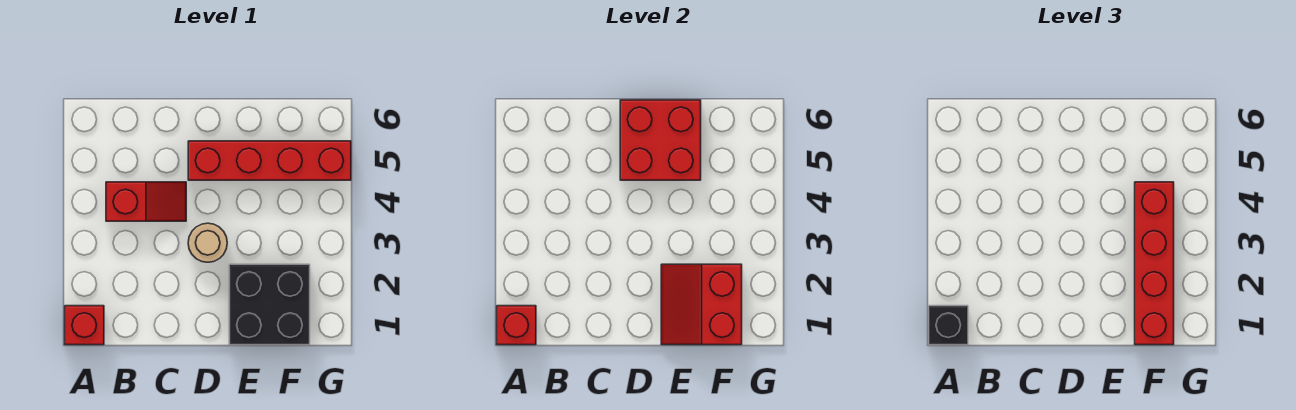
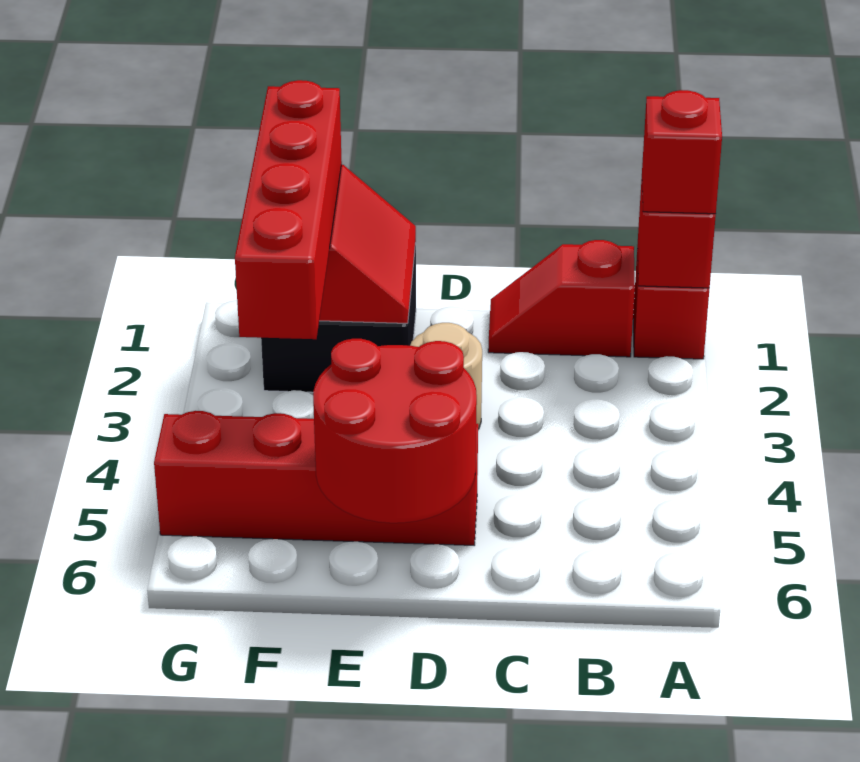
black 1x1 brick [929,306,968,345] -> red 1x1 brick [642,90,722,214]
red 1x2 slope [106,182,186,221] -> red 1x2 slope moved to [488,240,635,357]
red 2x2 brick [620,100,701,180] -> red 2x2 round brick [313,339,477,523]

